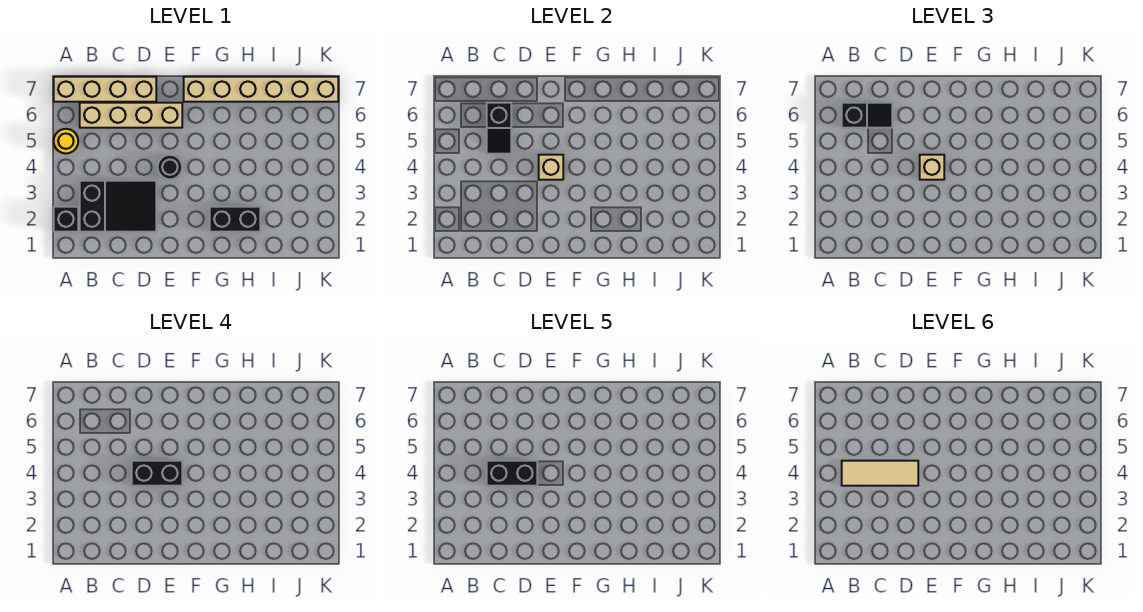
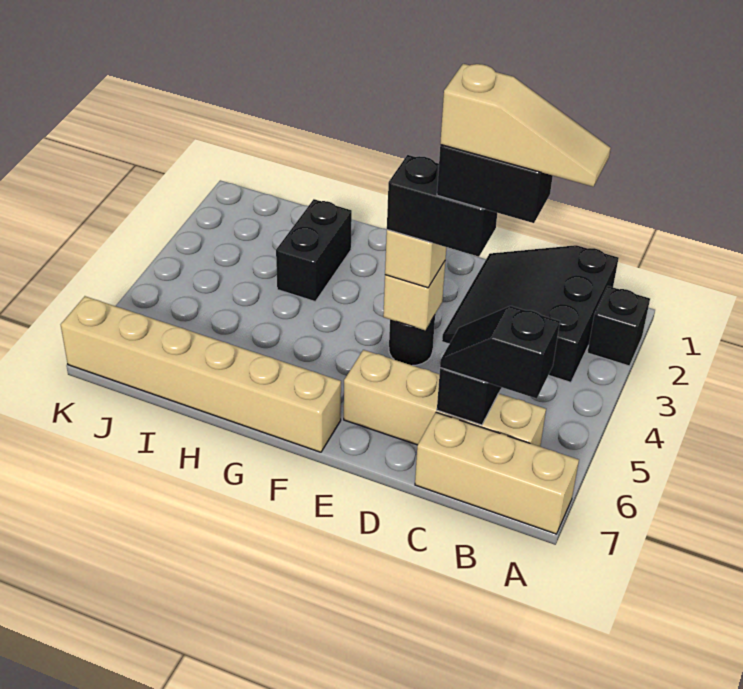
yellow 1x1 round brick [54,129,78,153] -> none
tan 1x4 brick [54,77,156,102] -> tan 1x3 brick [415,412,579,534]
black 2x3 slope [80,181,156,232] -> black 3x3 slope [442,245,618,382]
tan 1x3 tile [842,461,918,486] -> tan 1x3 slope [440,64,611,187]
black 1x2 brick [210,207,260,232] -> black 1x2 brick turned to [276,199,352,301]

